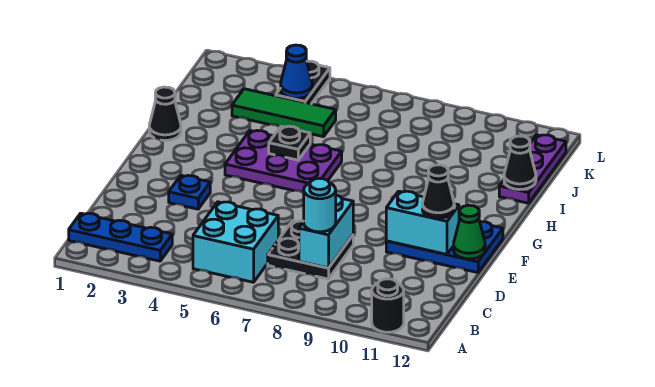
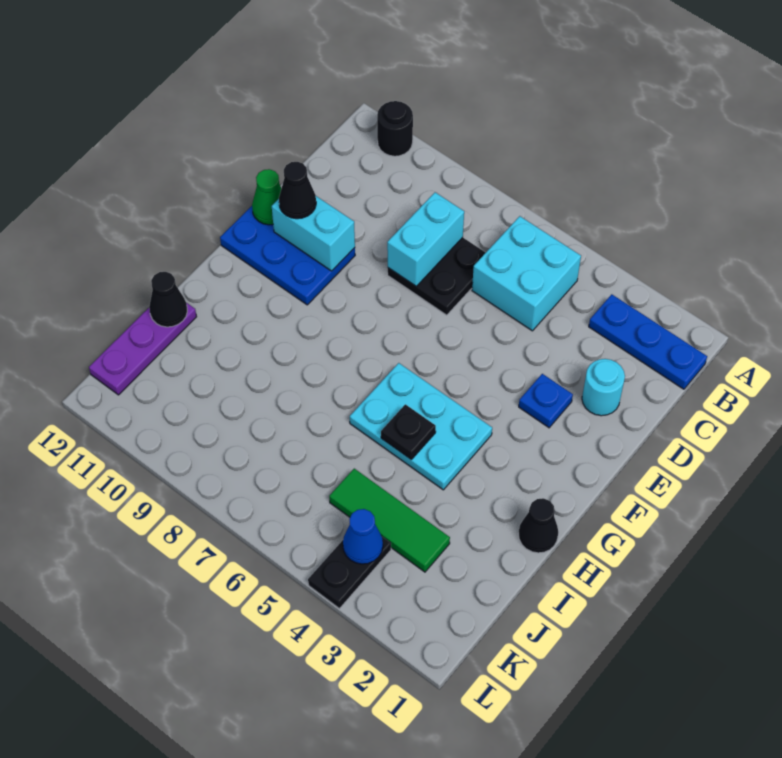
cyan 1x1 round brick [304,178,336,232] -> cyan 1x1 round brick moved to [582,359,625,416]
purple 2x3 plate [225,131,342,193] -> cyan 2x3 plate [350,363,492,490]

